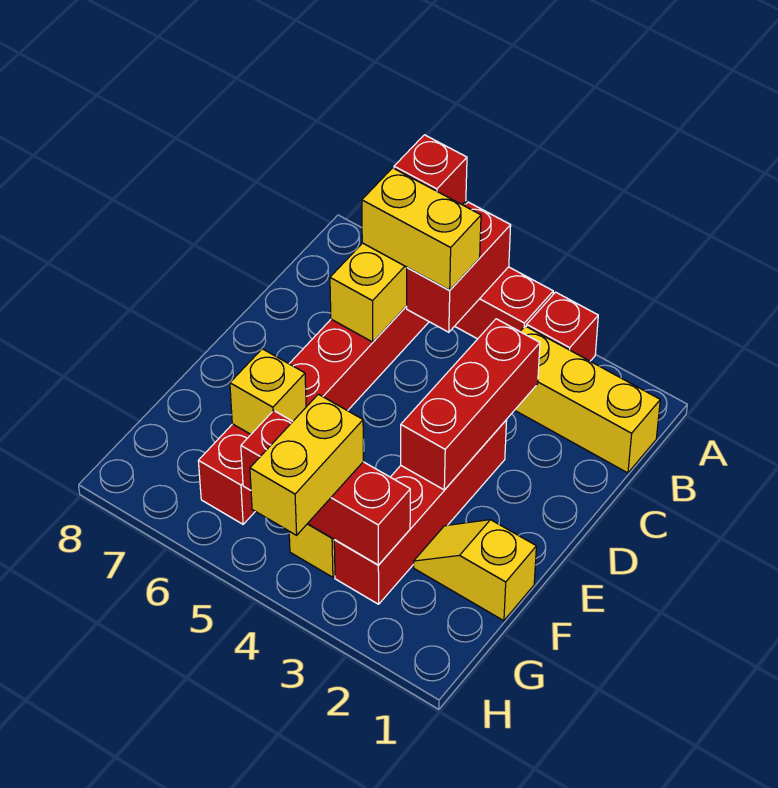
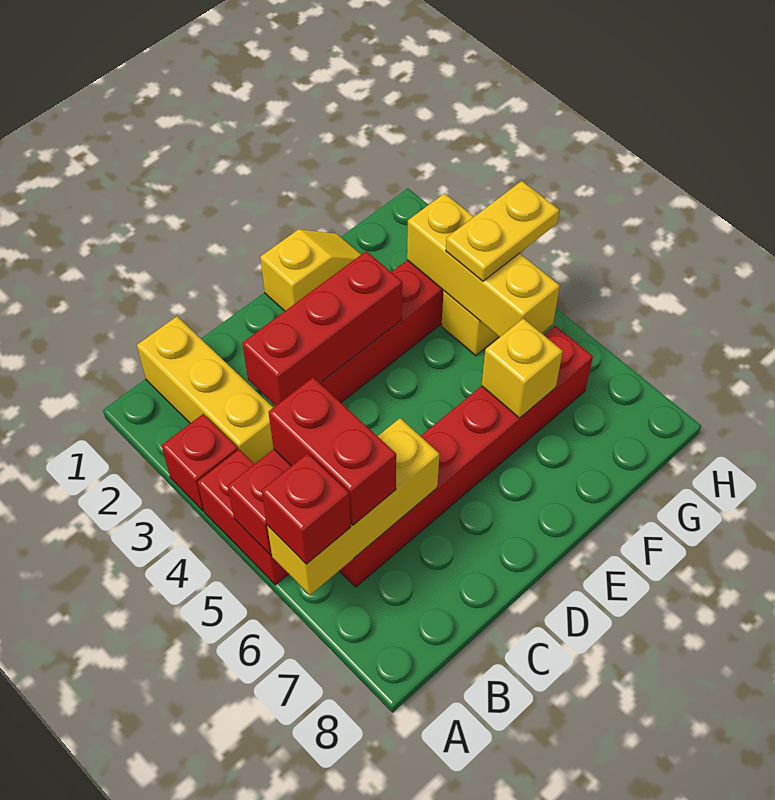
yellow 1x2 brick [362,168,481,290] -> red 1x2 brick [268,377,396,525]
yellow 1x2 slope [414,520,536,621] -> yellow 1x2 slope turned to [260,229,361,311]
red 1x3 brick [241,411,410,565] -> yellow 1x3 brick [407,193,560,337]
yellow 1x2 brick [250,394,364,535] -> yellow 1x2 plate [446,181,559,281]

